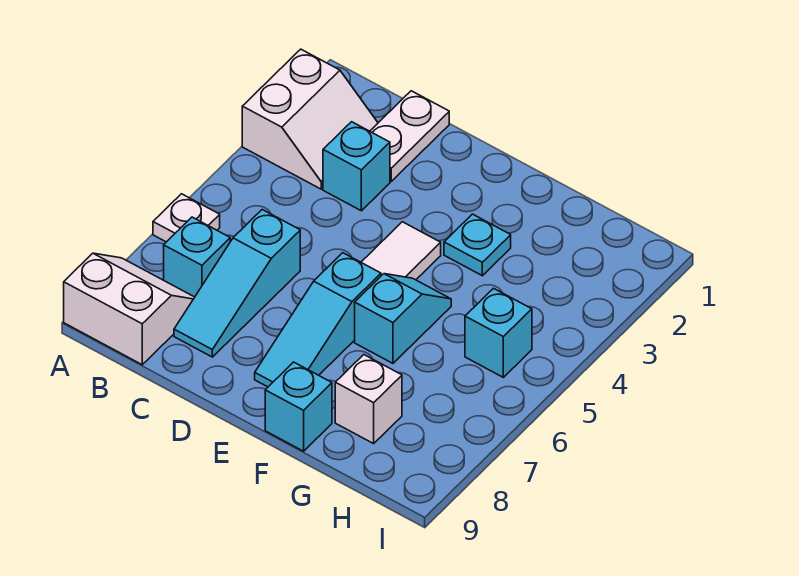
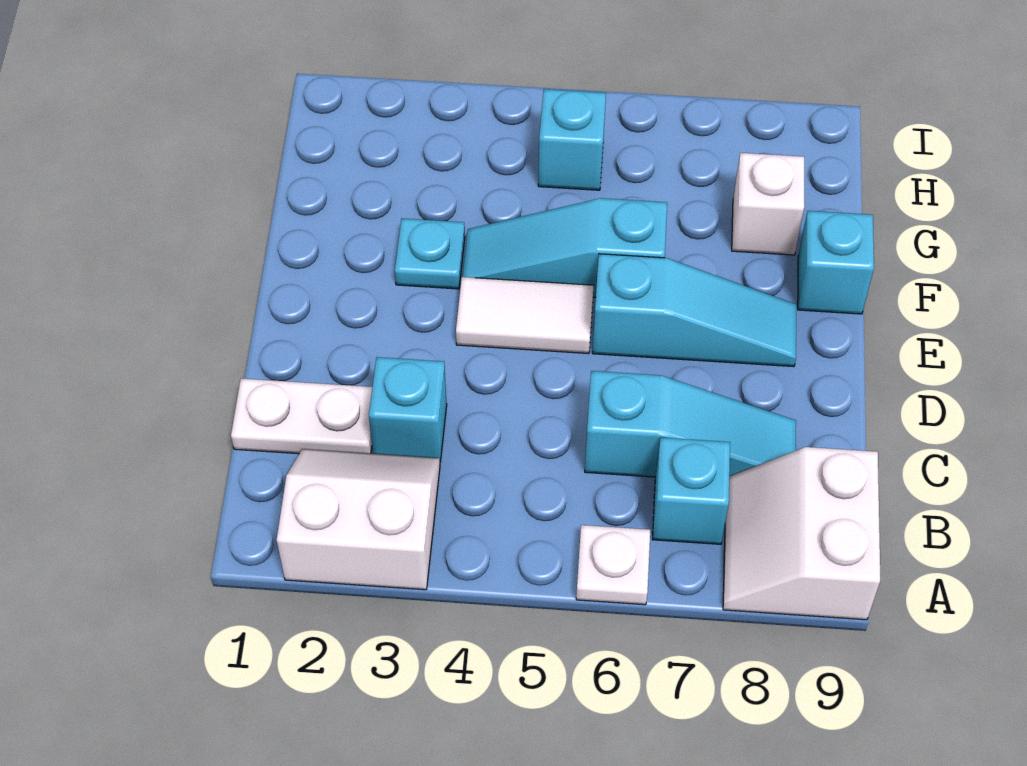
cyan 1x2 slope [355,274,451,363] -> cyan 1x3 slope [463,198,667,297]

